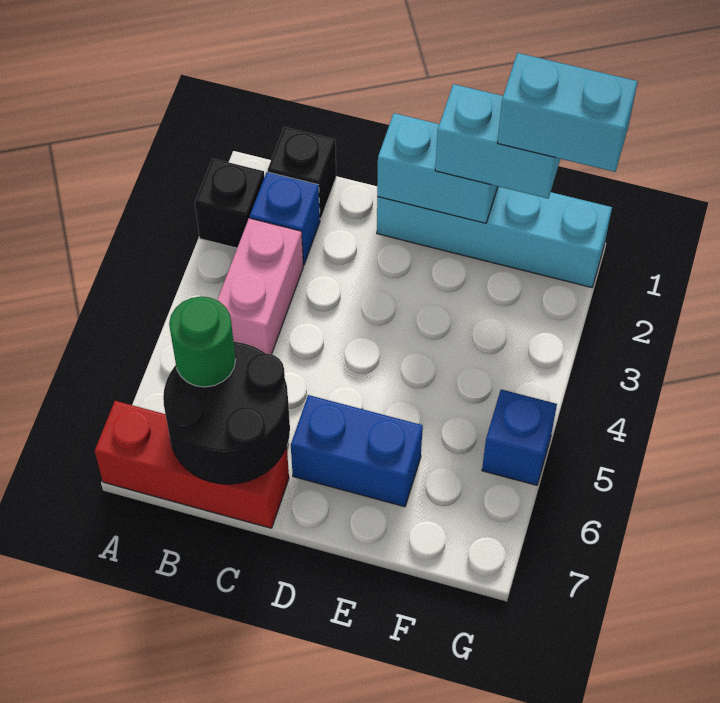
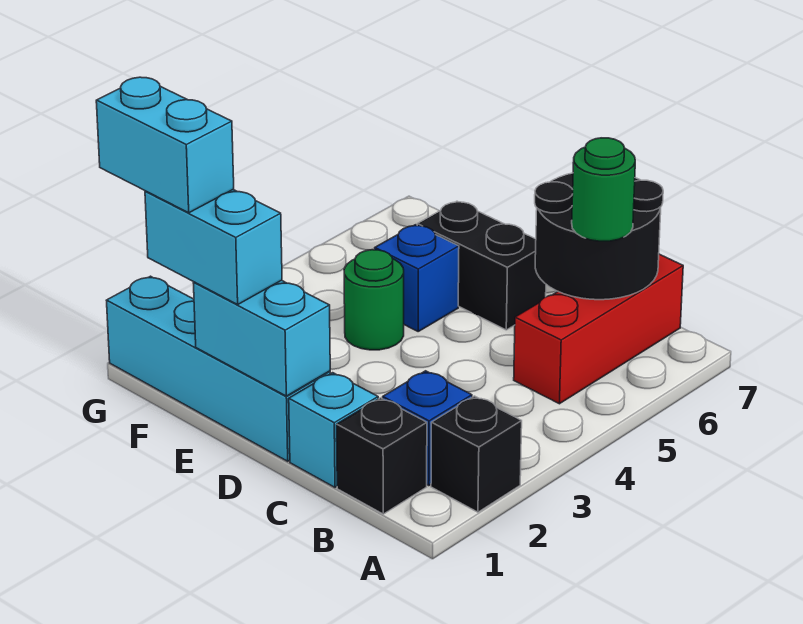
red 1x3 brick [95,401,289,528] -> red 1x3 brick turned to [514,254,683,404]
pink 1x2 brick [217,218,303,355] -> none
none -> cyan 1x1 brick [289,373,378,487]
blue 1x2 brick [291,395,423,507] -> black 1x2 brick [417,201,546,330]
none -> green 1x1 round brick [344,250,404,350]
blue 1x1 brick [482,389,557,485] -> blue 1x1 brick moved to [375,225,459,331]

